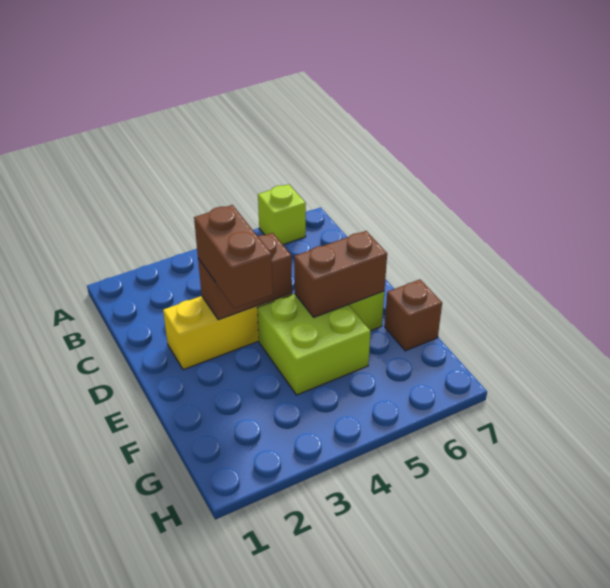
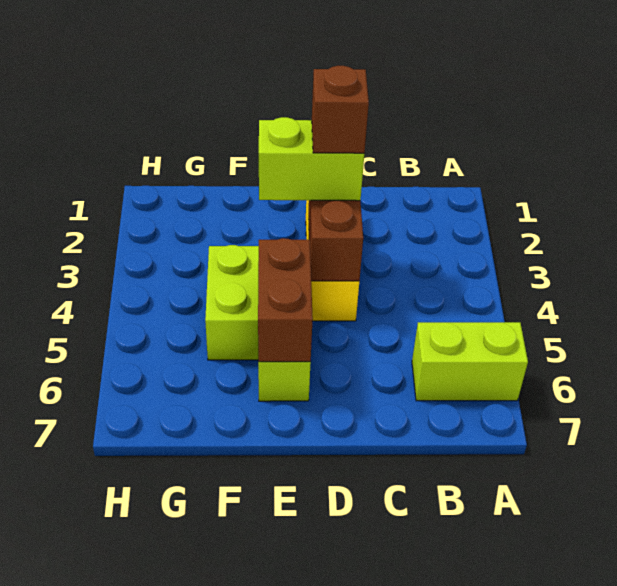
lime 1x1 brick [258,184,306,245] -> lime 1x2 brick [412,322,528,401]
brown 1x2 brick [194,205,273,308] -> lime 1x2 brick [259,117,364,201]
brown 1x1 brick [385,280,442,351] -> brown 1x1 brick moved to [312,66,369,153]

